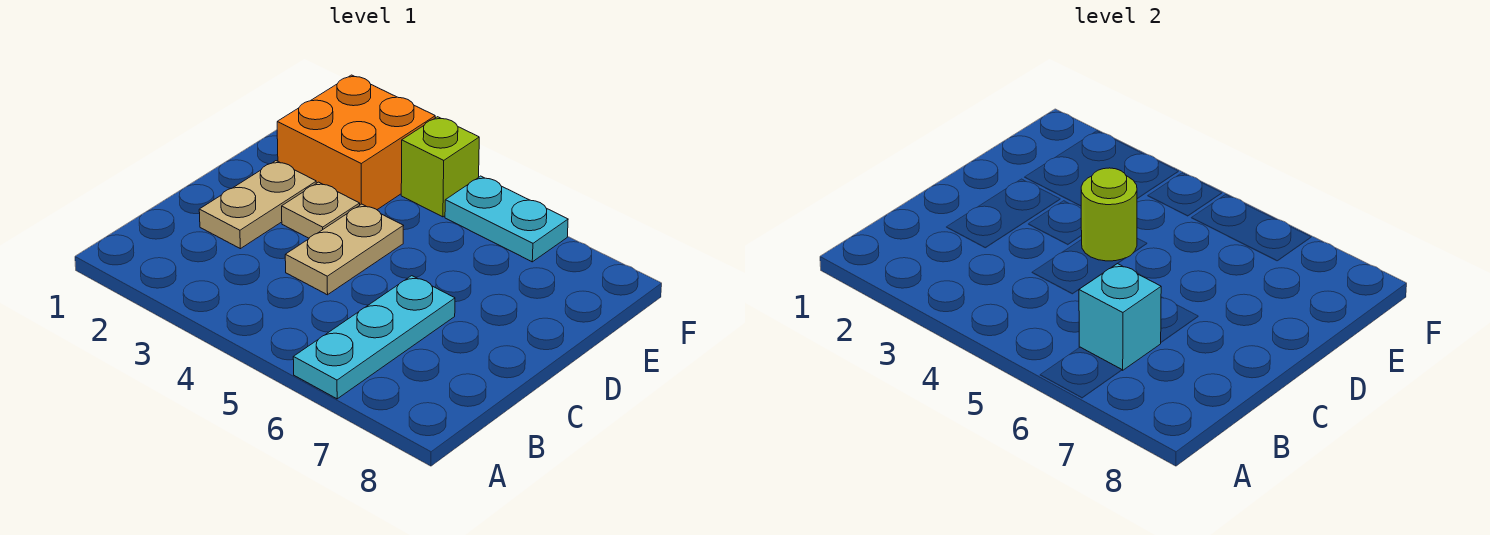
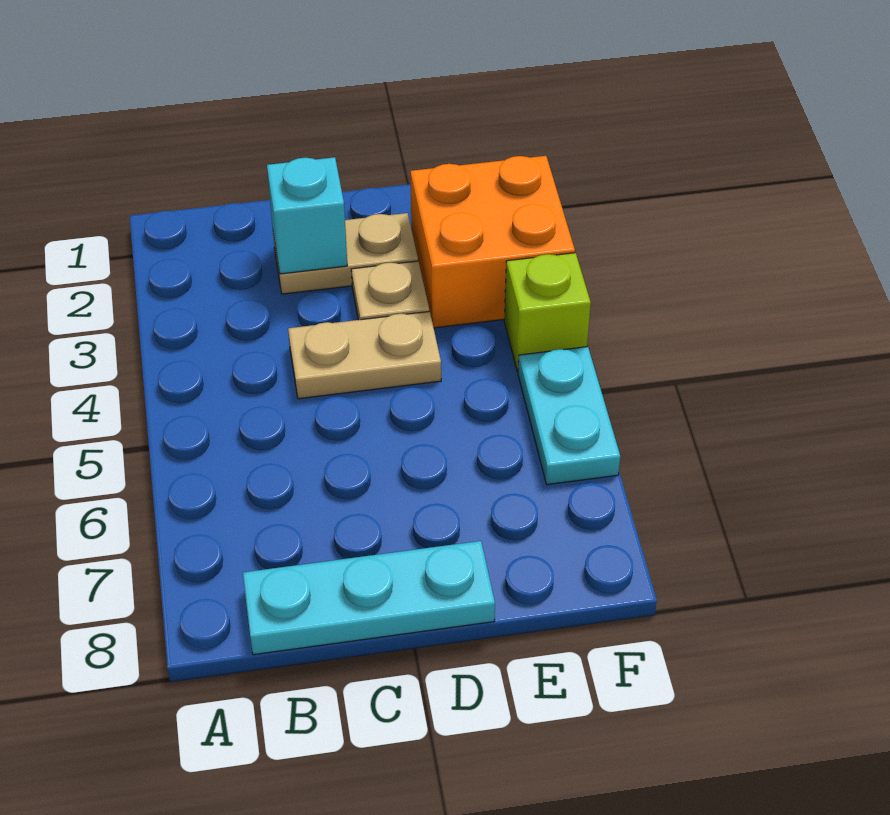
cyan 1x3 plate [293,276,455,399] -> cyan 1x3 plate moved to [243,541,495,655]
cyan 1x1 brick [1079,264,1161,370] -> cyan 1x1 brick moved to [267,157,347,274]
lime 1x1 round brick [1081,168,1137,261] -> none

